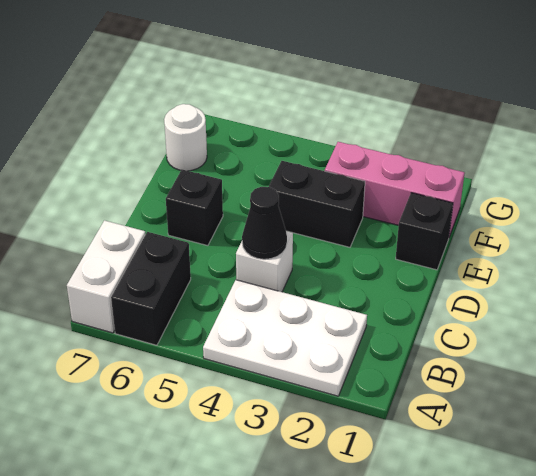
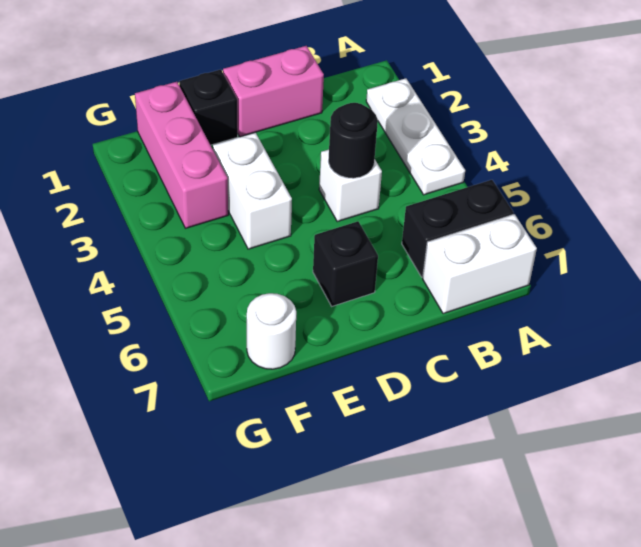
white 2x3 plate [203,280,367,396] -> white 1x3 plate [366,78,465,195]
none -> pink 1x2 brick [223,46,324,137]
black 1x1 cone [242,187,287,259] -> black 1x1 round brick [328,103,378,178]
black 1x2 brick [269,161,365,247] -> white 1x2 brick [213,133,292,249]

